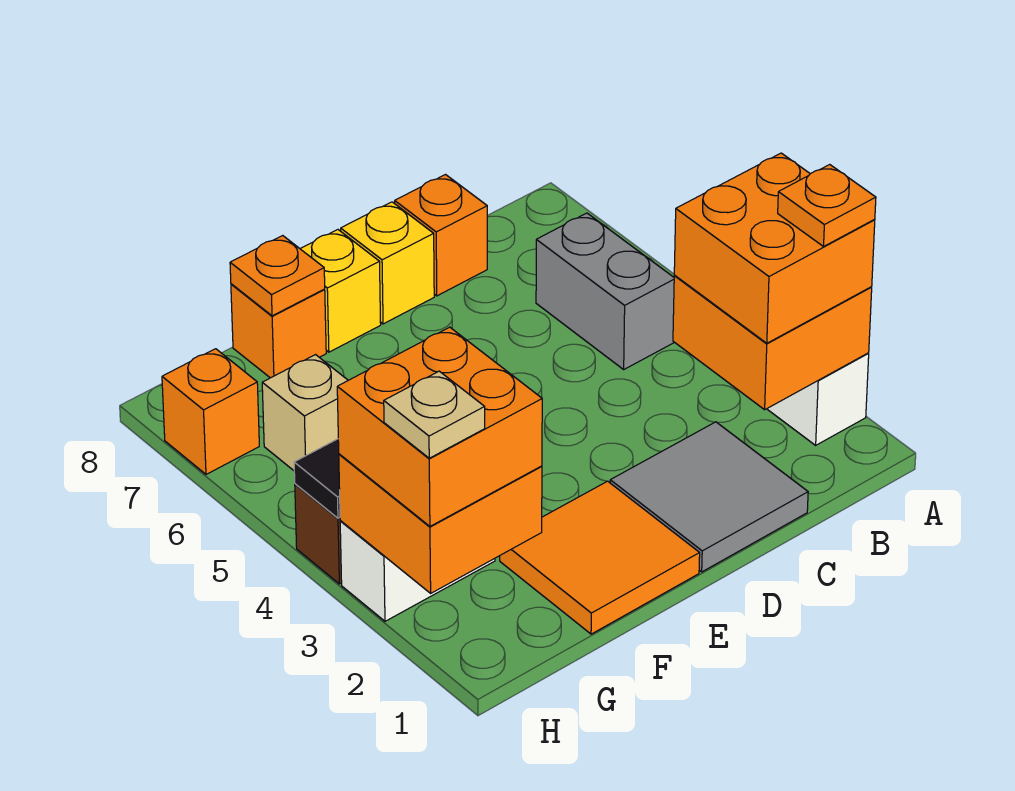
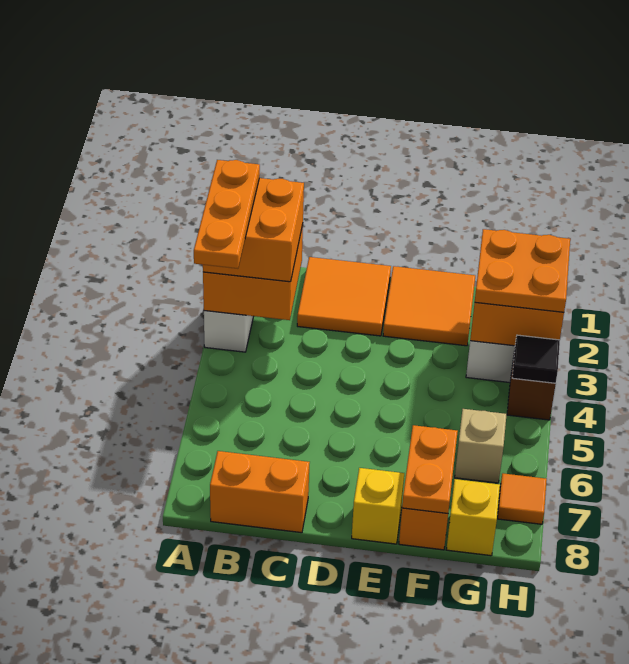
orange 1x1 plate [778,165,876,246] -> orange 1x3 plate [194,160,260,269]
grey 1x2 brick [536,213,674,369] -> none
grey 2x2 tile [610,422,808,572] -> orange 2x2 tile [297,257,391,336]
orange 1x1 brick [395,175,487,296] -> orange 1x2 brick [210,451,310,533]
yellow 1x1 brick [341,202,434,324] -> yellow 1x1 brick moved to [446,479,500,556]
orange 1x1 plate [230,236,325,316] -> orange 1x2 plate [402,425,458,513]
orange 2x2 brick [337,327,542,526] -> orange 2x2 plate [475,229,570,312]
tan 1x1 plate [384,371,485,458] -> none
orange 1x1 brick [162,349,259,474] -> orange 1x1 tile [498,473,547,524]

